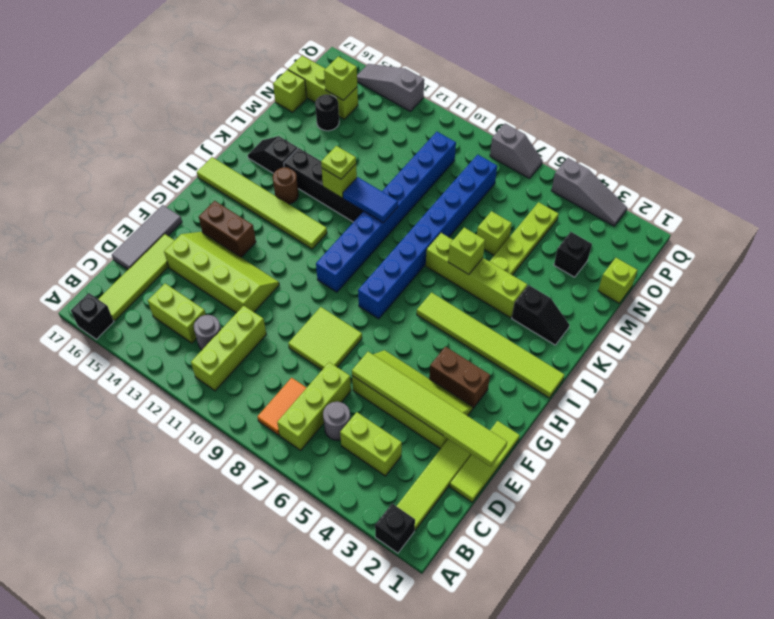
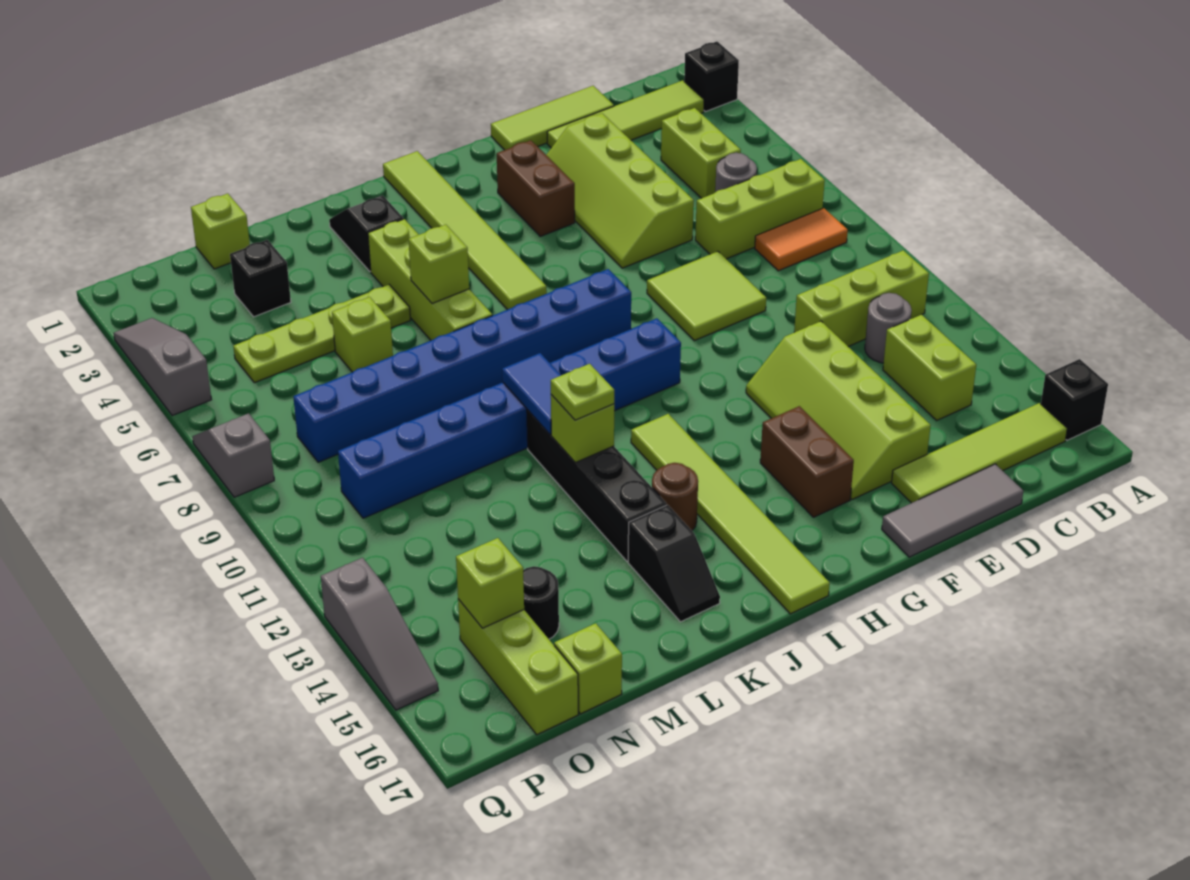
lime 1x6 tile [352,352,507,467] -> none

